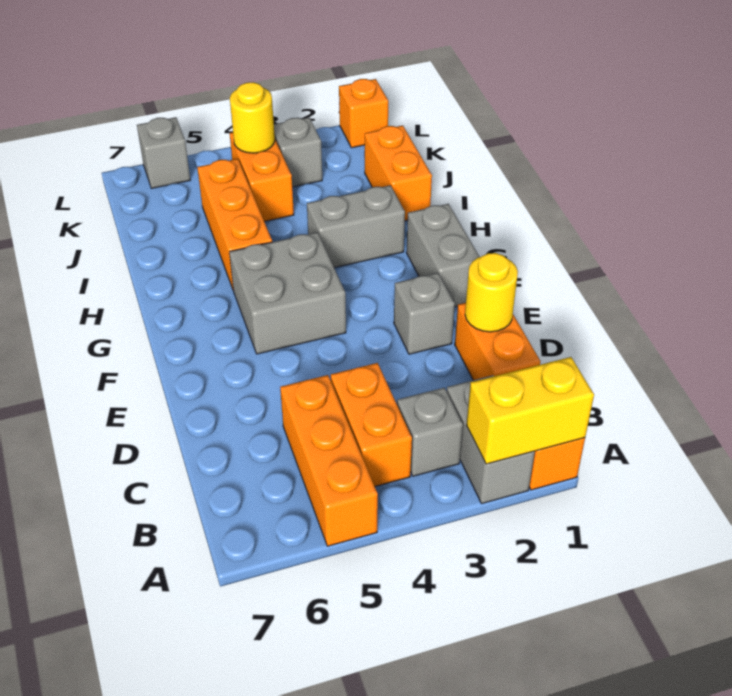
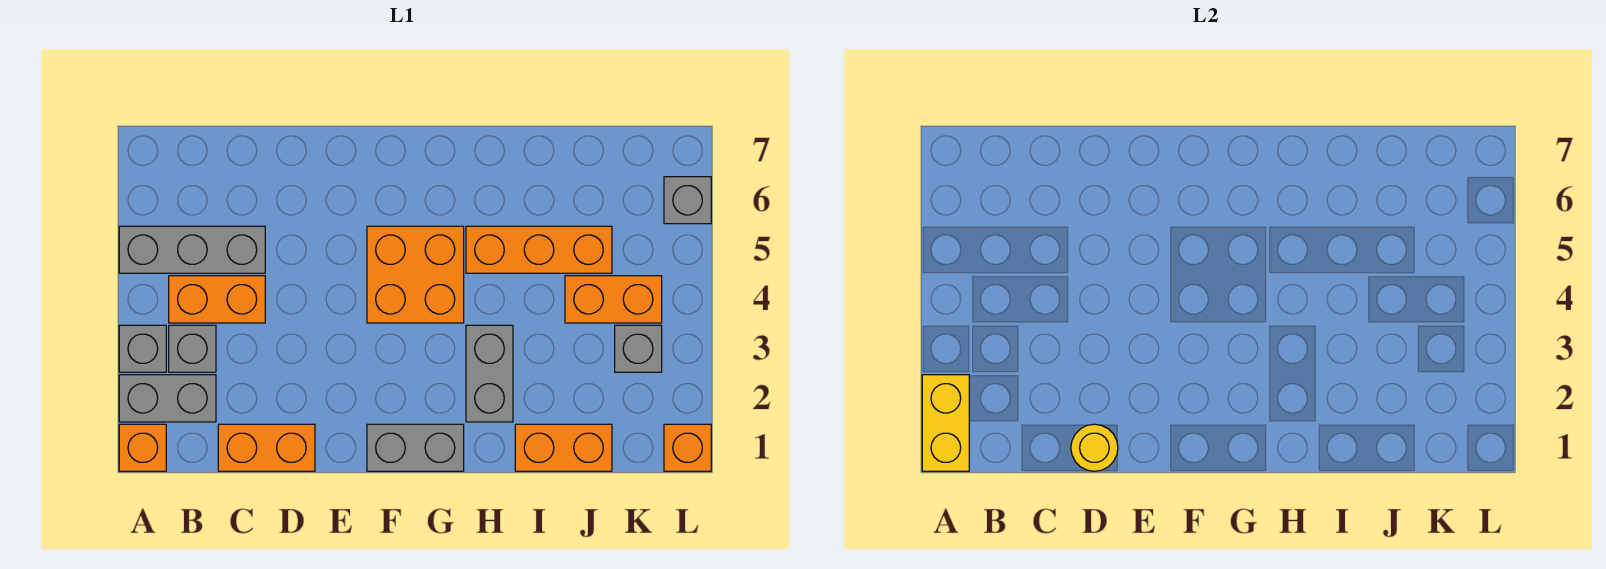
orange 1x3 brick [280,375,378,546] -> grey 1x3 brick [119,226,265,273]
grey 1x1 brick [394,273,455,354] -> grey 1x1 brick moved to [119,325,166,372]
grey 2x2 brick [229,232,346,354] -> orange 2x2 brick [367,226,464,323]
yellow 1x1 round brick [230,82,275,153] -> none

